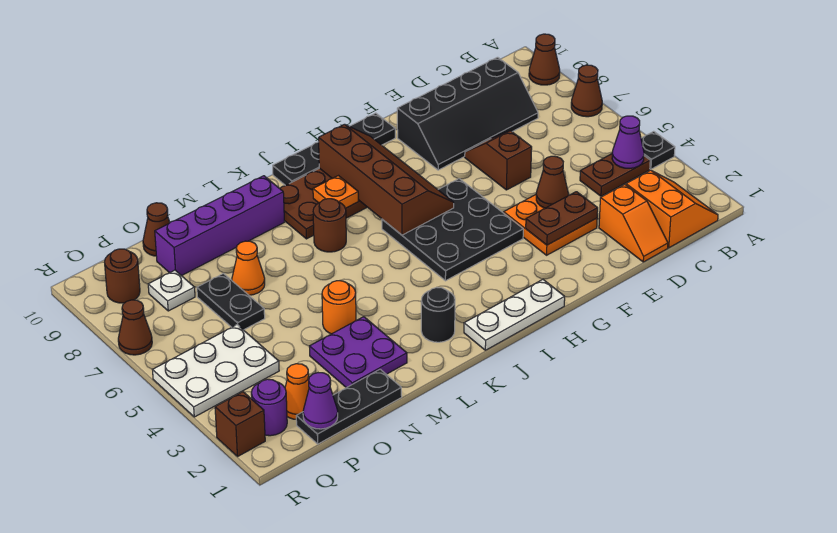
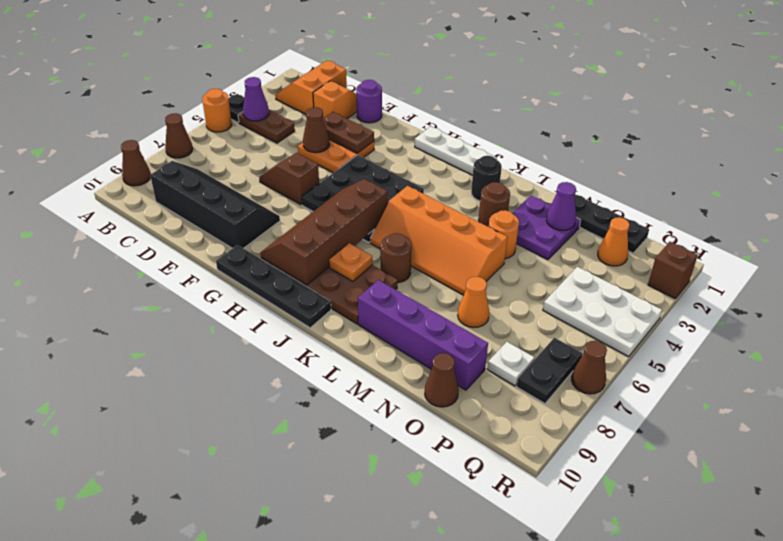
none -> orange 1x1 round brick [202,89,232,132]
brown 1x2 slope [465,131,532,190] -> brown 1x2 slope turned to [259,153,319,205]
none -> orange 2x4 slope [370,186,508,295]
black 1x2 plate [197,274,265,330] -> black 1x2 plate moved to [517,338,583,403]
purple 1x1 cone [303,373,338,429] -> purple 1x1 cone moved to [547,182,576,230]
purple 1x1 round brick [251,379,287,436] -> purple 1x1 round brick moved to [356,80,382,123]
brown 1x1 round brick [105,249,140,303] -> brown 1x1 round brick moved to [479,182,510,227]

